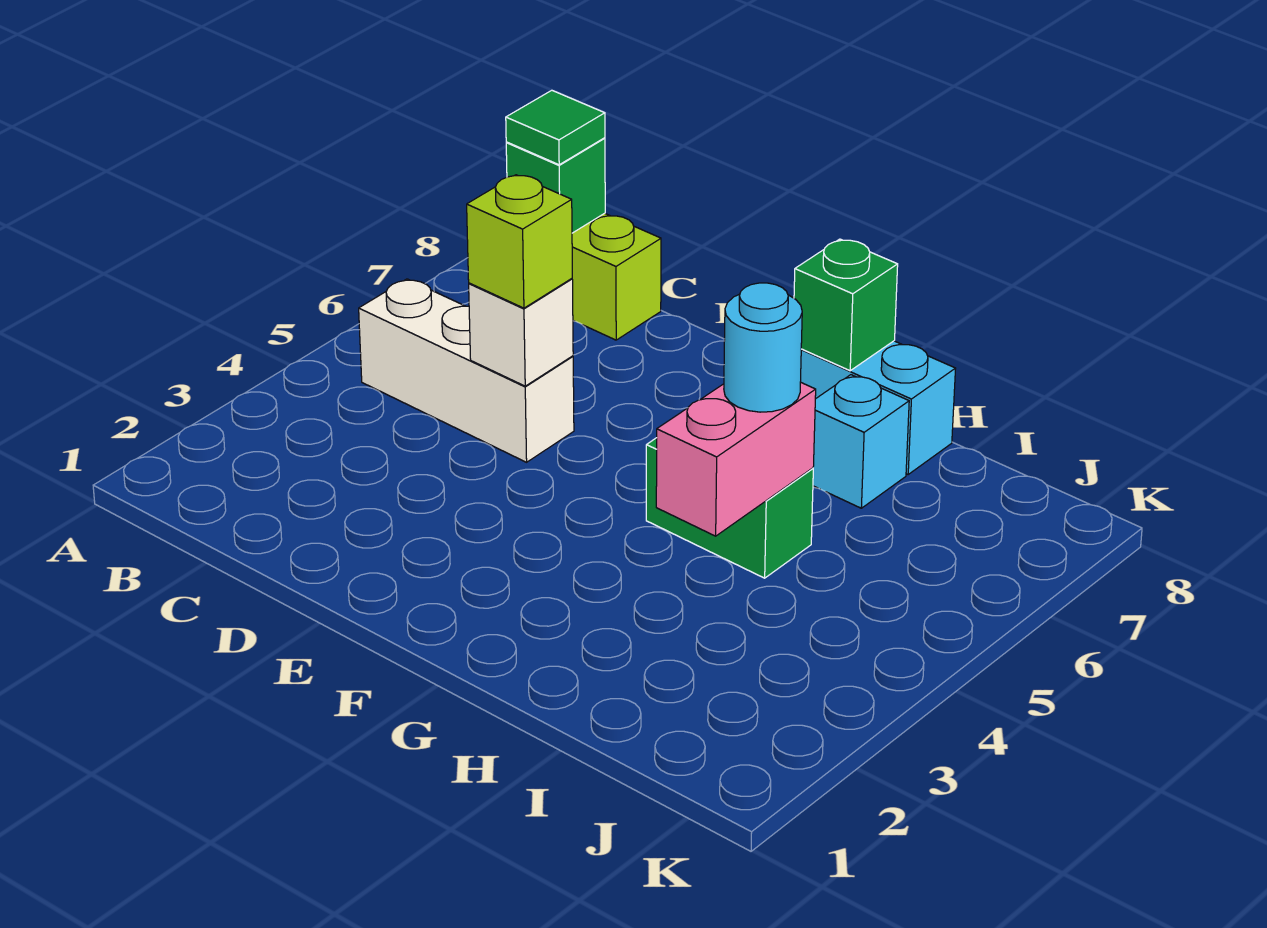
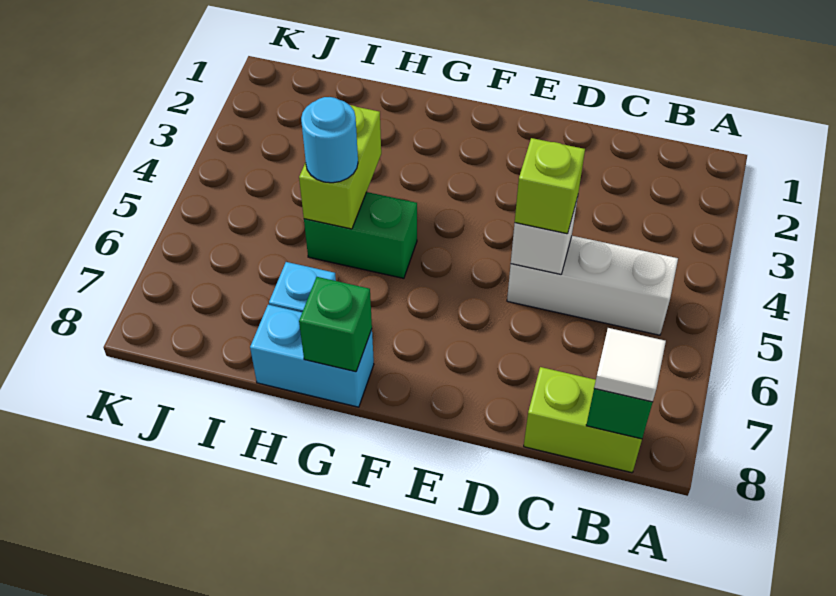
green 1x1 tile [506,90,605,165] -> white 1x1 tile [594,328,666,402]
pink 1x2 brick [656,382,816,536] -> lime 1x2 brick [299,105,381,229]

